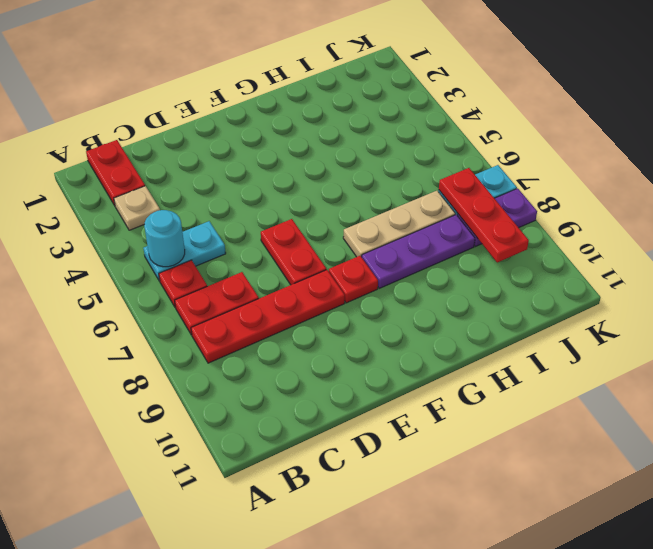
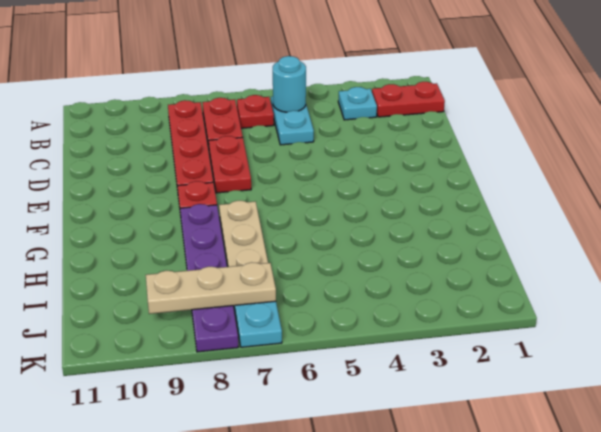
tan 1x1 plate [114,186,160,230] -> cyan 1x1 plate [338,87,377,120]
red 1x2 plate [261,219,326,285] -> red 1x2 plate turned to [209,136,251,193]
red 1x3 plate [439,168,529,263] -> tan 1x3 plate [146,262,276,314]

